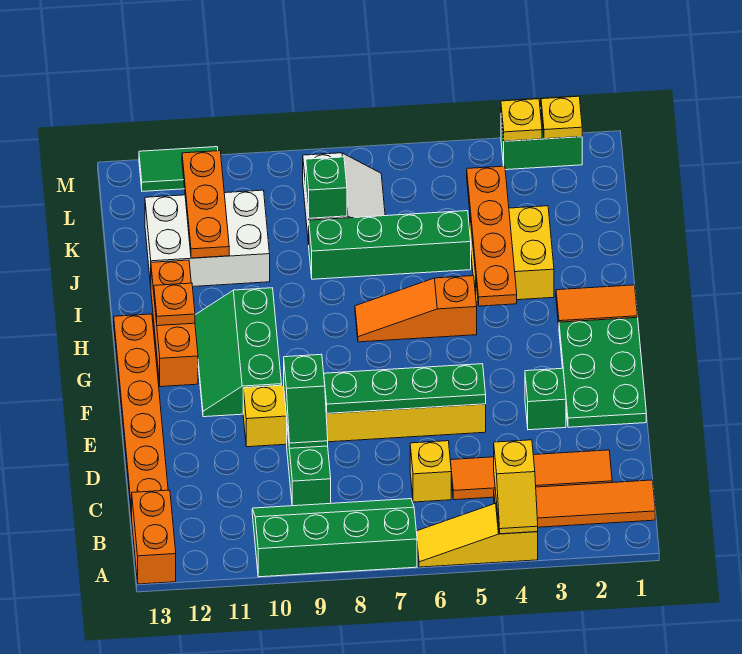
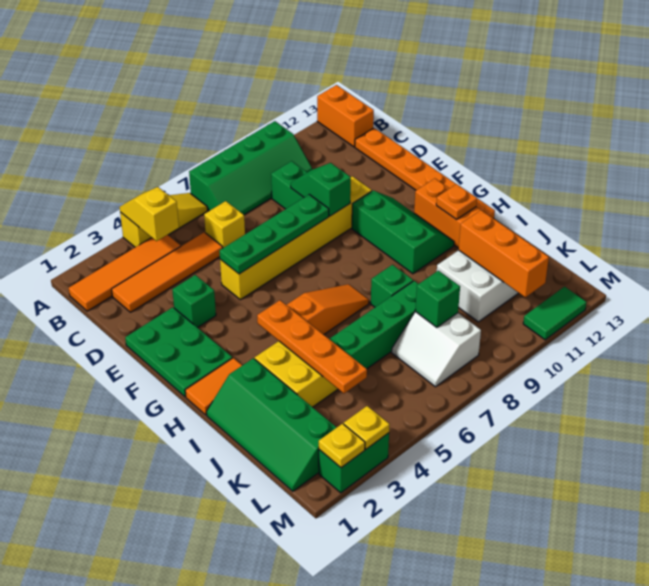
none -> green 2x4 slope [206,358,337,491]
none -> green 1x1 brick [371,265,413,307]
orange 1x3 plate [182,151,229,258] -> orange 1x3 brick [459,210,549,297]

